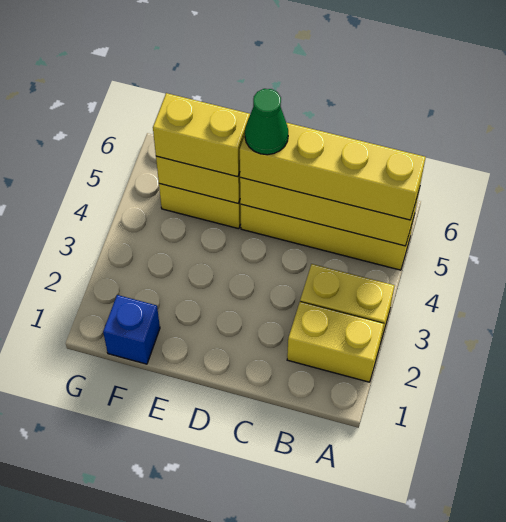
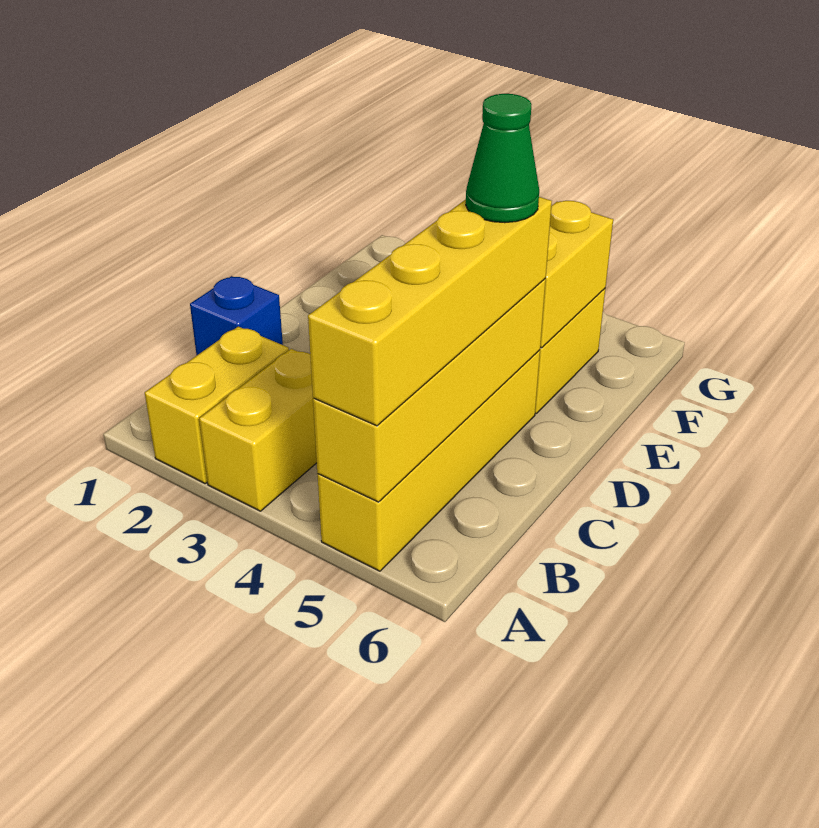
yellow 1x2 brick [153,93,250,177] -> none
blue 1x1 brick [103,295,160,364] -> blue 1x1 brick moved to [190,276,283,355]

